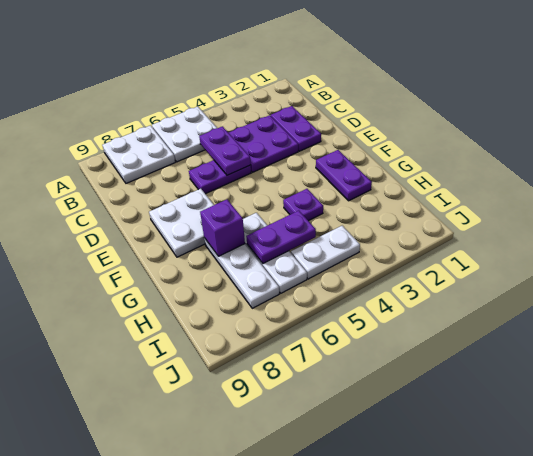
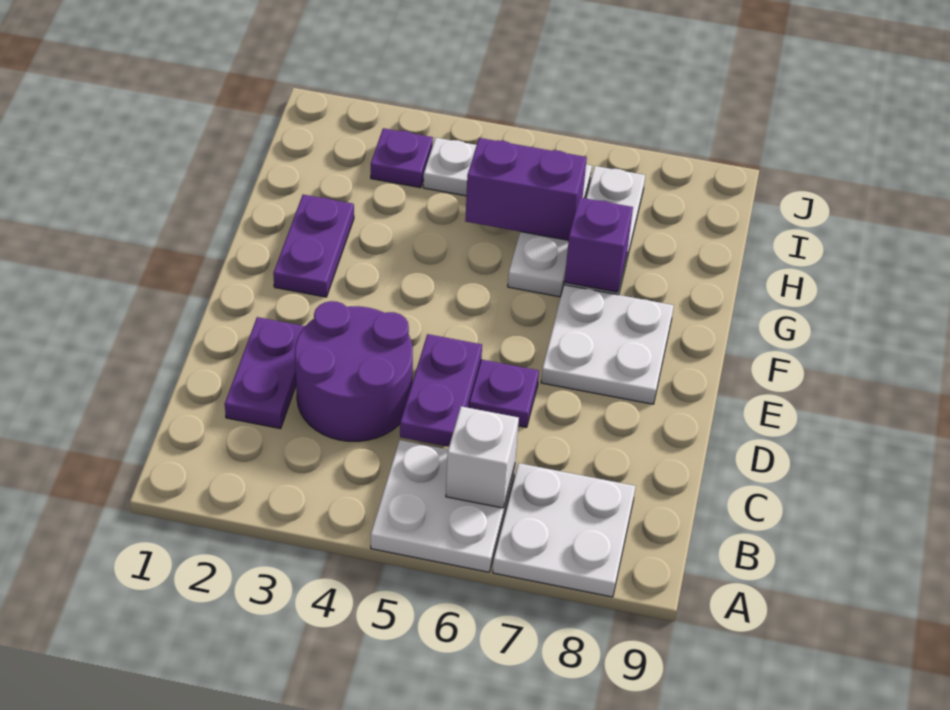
none -> white 1x1 brick [446,406,519,508]
purple 2x2 plate [229,115,298,172] -> purple 2x2 round brick [295,301,413,441]
purple 1x1 plate [283,189,323,221] -> purple 1x1 plate moved to [371,128,433,188]
purple 1x2 plate [246,211,316,263] -> purple 1x2 brick [465,138,587,240]

